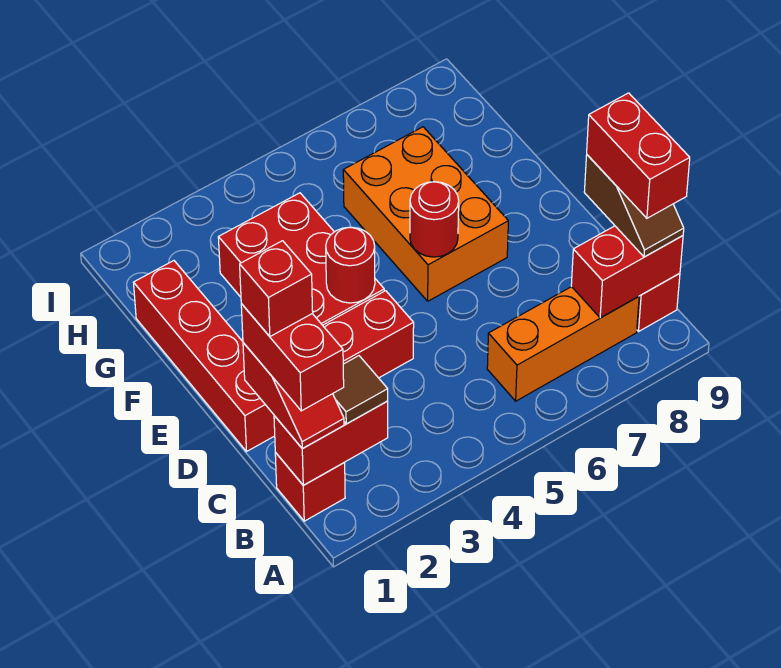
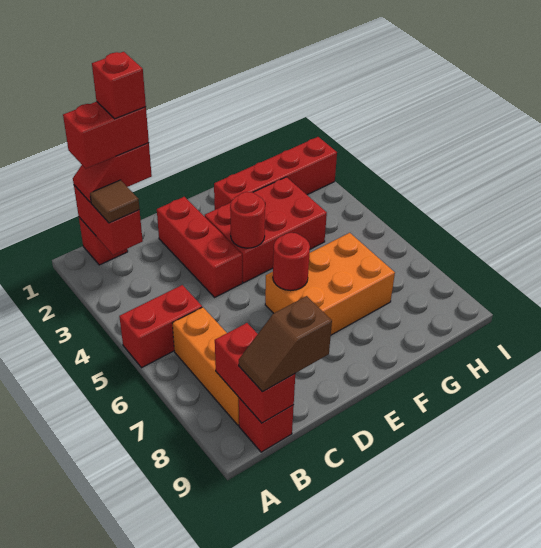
red 1x2 brick [587,93,690,218] -> red 1x2 brick moved to [119,285,202,368]
red 1x4 brick [134,261,275,451] -> red 1x4 brick moved to [214,137,337,210]

